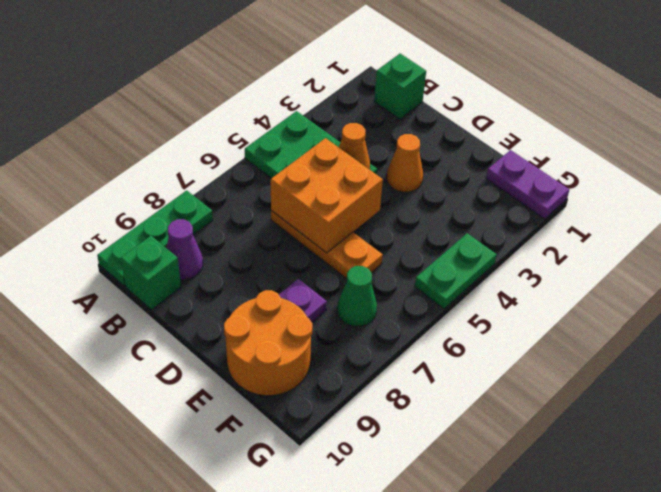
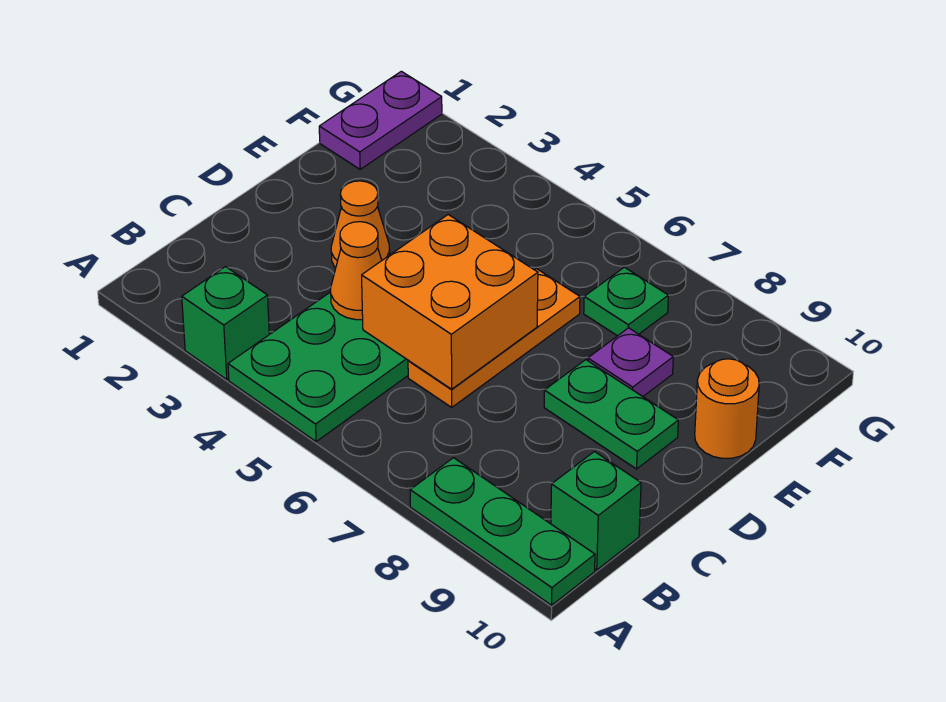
green 1x1 brick [374,54,426,119] -> green 1x1 brick moved to [182,267,269,379]
purple 1x1 cone [166,219,203,280] -> none
orange 2x2 round brick [224,290,312,396] -> orange 1x1 round brick [695,359,759,458]
green 1x1 cone [337,266,377,326] -> green 1x1 plate [584,267,668,336]
green 1x2 plate [415,233,497,309] -> green 1x2 plate moved to [544,360,678,469]

